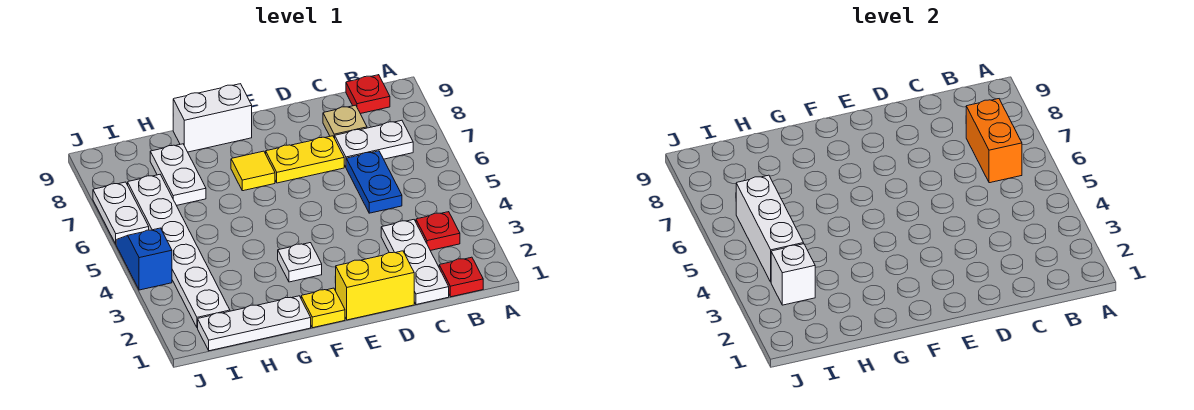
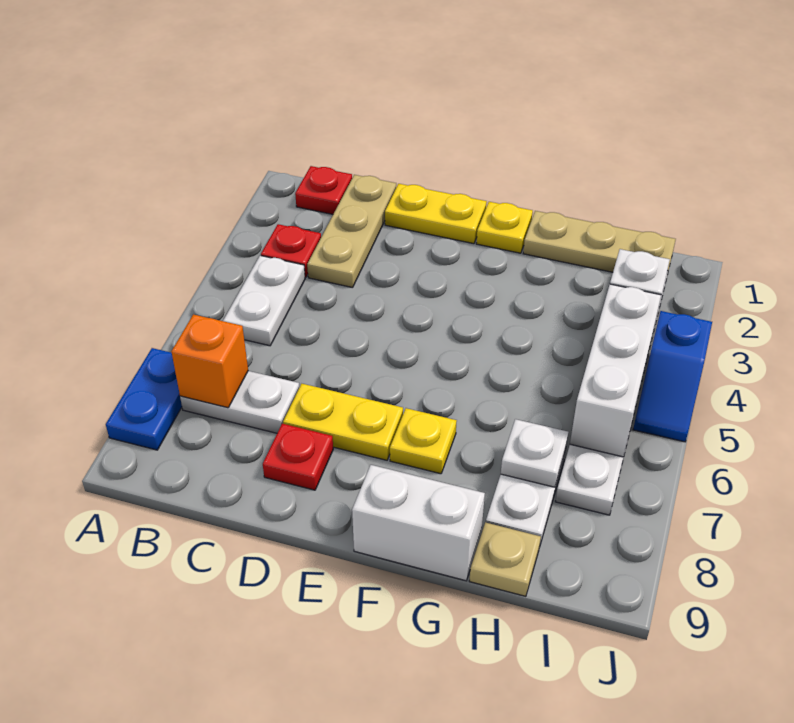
orange 1x2 brick [966,99,1022,183] -> orange 1x1 brick [171,314,248,408]
red 1x1 plate [346,75,390,114] -> red 1x1 plate moved to [263,424,333,490]
white 1x3 plate [381,220,449,305] -> tan 1x3 plate [307,175,396,288]
blue 1x2 plate [346,151,402,213] -> blue 1x2 plate moved to [106,348,182,450]
tan 1x1 plate [323,105,367,138] -> tan 1x1 plate moved to [469,522,541,596]
yellow 1x2 brick [336,251,414,320] -> yellow 1x2 plate [385,184,487,244]
white 1x1 plate [278,243,322,282] -> white 1x1 plate moved to [501,419,568,487]
yellow 1x1 tile [231,151,275,191] -> yellow 1x1 plate [390,408,457,474]
white 1x3 plate [198,296,311,351] -> tan 1x3 plate [523,211,676,272]
white 1x2 plate [93,182,149,244] -> white 1x2 plate moved to [223,256,305,346]

